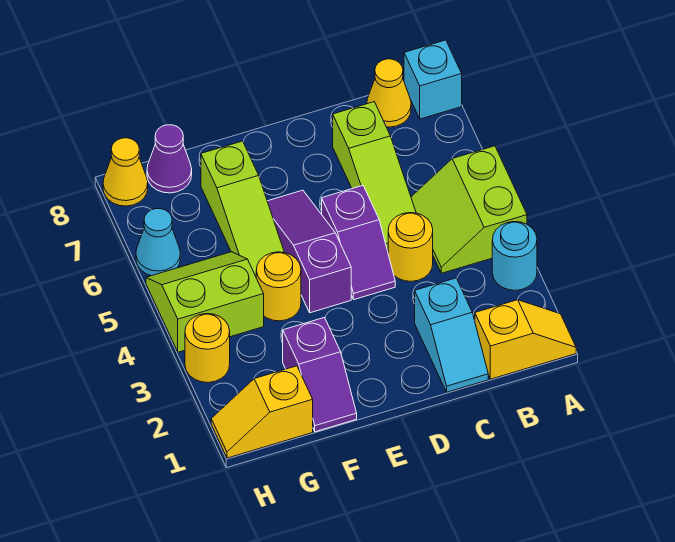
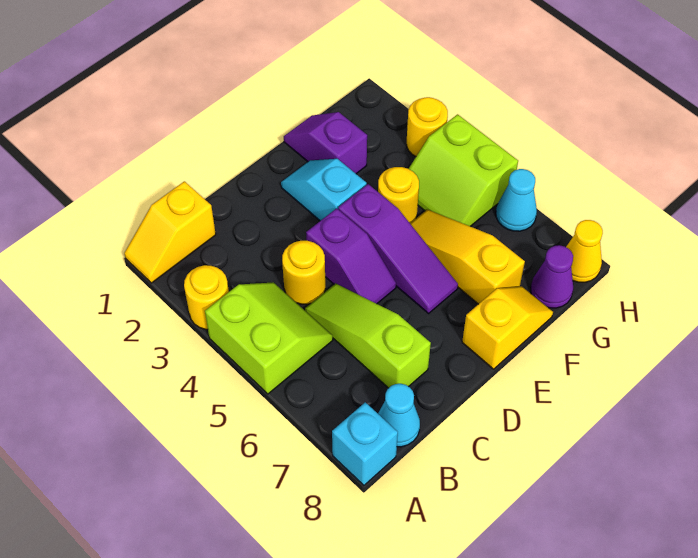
cyan 1x1 round brick [492,222,537,290] -> yellow 1x1 round brick [184,265,229,329]
yellow 1x1 cone [367,59,411,127] -> cyan 1x1 cone [378,384,420,447]
cyan 1x2 slope [415,278,488,392] -> cyan 1x2 slope moved to [281,159,367,221]
purple 1x2 slope [322,185,395,299] -> purple 1x2 slope turned to [306,208,396,304]
lime 1x3 slope [201,141,285,276] -> yellow 1x3 slope [410,209,525,304]
yellow 1x2 slope [211,366,313,458] -> yellow 1x2 slope moved to [462,286,553,369]
lime 2x2 slope [146,252,264,352] -> lime 2x2 slope turned to [409,114,518,226]

